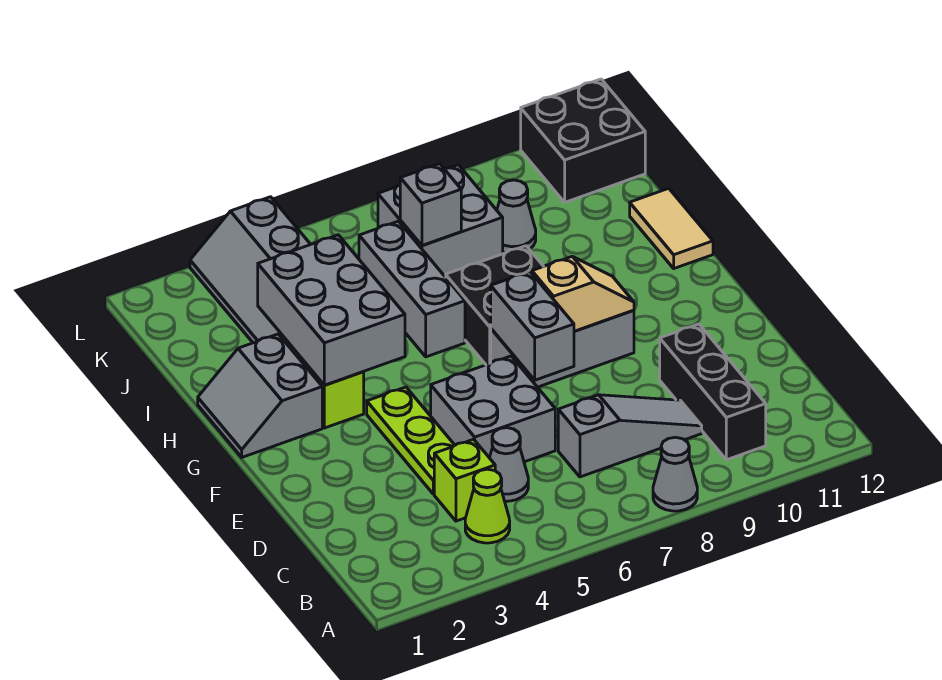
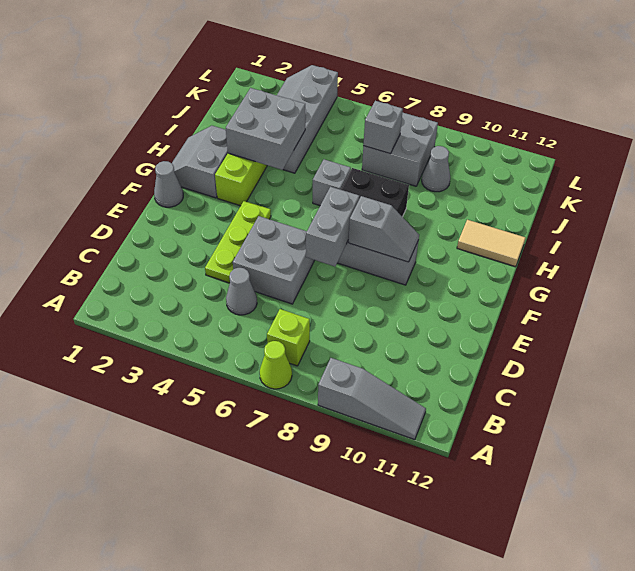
grey 1x1 cone [653,437,697,511] -> grey 1x1 cone moved to [154,161,183,207]
lime 1x1 cone [465,469,510,543] -> lime 1x1 cone moved to [260,341,292,389]
black 1x3 brick [660,324,766,460] -> none
lime 1x1 brick [434,439,495,521] -> lime 1x1 brick moved to [267,309,310,366]
grey 1x3 slope [558,395,702,477] -> grey 1x3 slope moved to [318,358,426,440]
tan 1x2 slope [532,257,634,331] -> grey 1x2 slope [349,196,419,262]
grey 2x3 brick [258,235,405,385] -> grey 2x2 brick [226,88,305,170]
grey 1x3 brick [359,221,465,357] -> grey 1x1 brick [313,159,351,206]
tan 1x2 tile [630,188,713,268] -> tan 1x2 tile turned to [457,220,525,267]
black 2x2 brick [521,79,645,202] -> none

